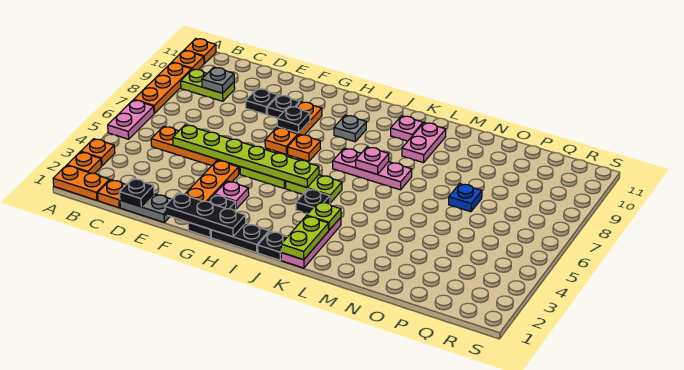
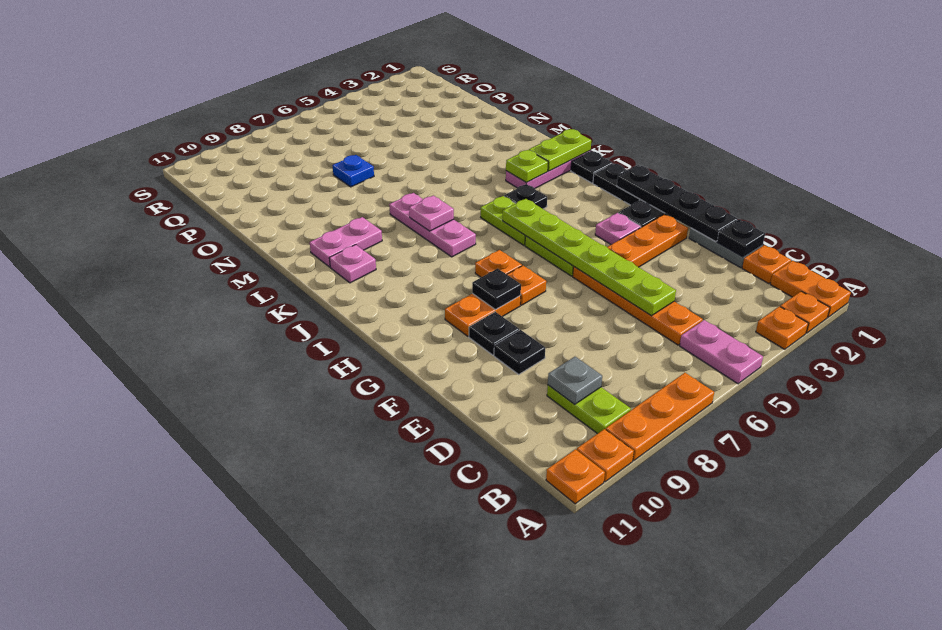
pink 1x2 plate [108,100,154,139] -> pink 1x2 plate turned to [680,320,763,384]
black 1x3 plate [165,193,246,237] -> black 1x4 plate [617,165,738,242]
grey 1x1 plate [334,115,367,142] -> none

